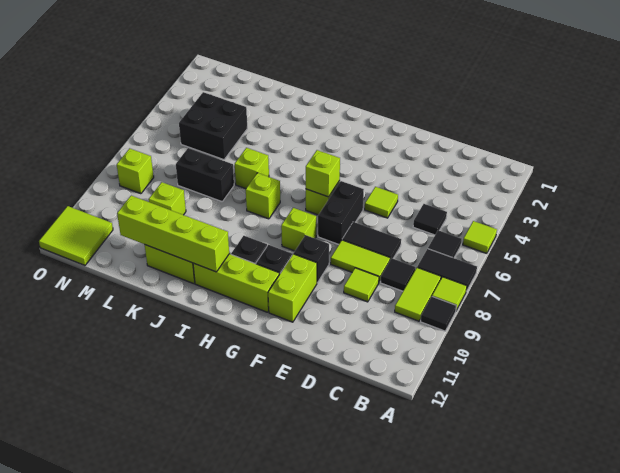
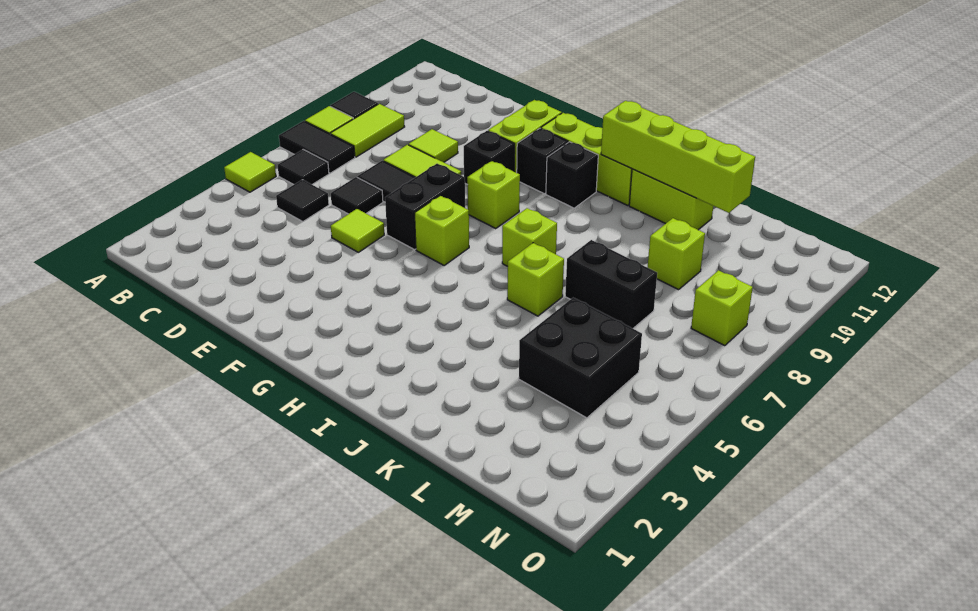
black 1x1 tile [380,258,415,291] -> black 1x1 tile moved to [331,177,383,214]
lime 1x1 brick [306,150,340,197] -> none
lime 2x2 tile [39,206,113,265] -> none

